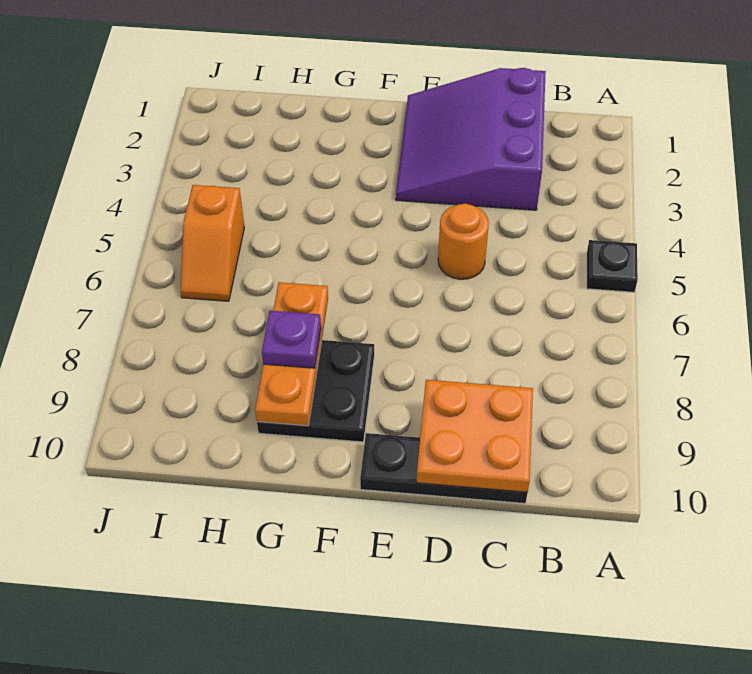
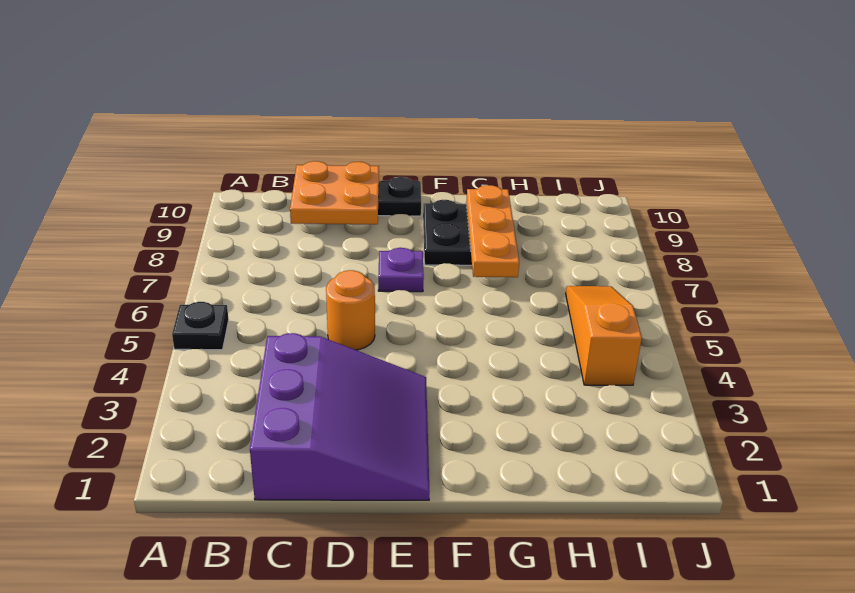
purple 1x1 plate [262,311,321,368] -> purple 1x1 plate moved to [378,248,424,292]
orange 1x2 slope [180,185,244,301] -> orange 1x3 slope [566,286,642,385]

